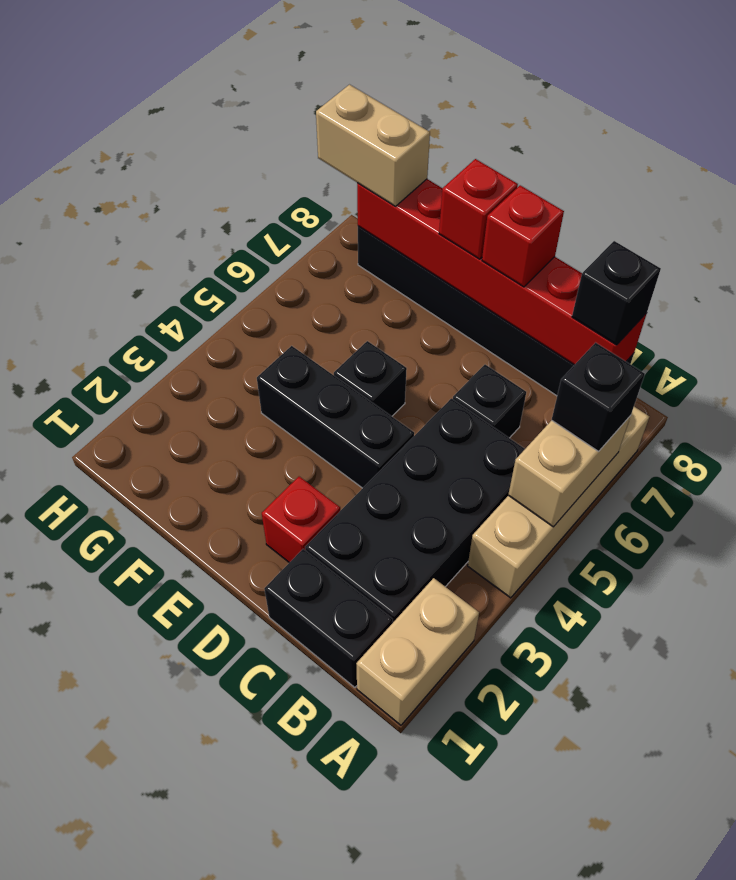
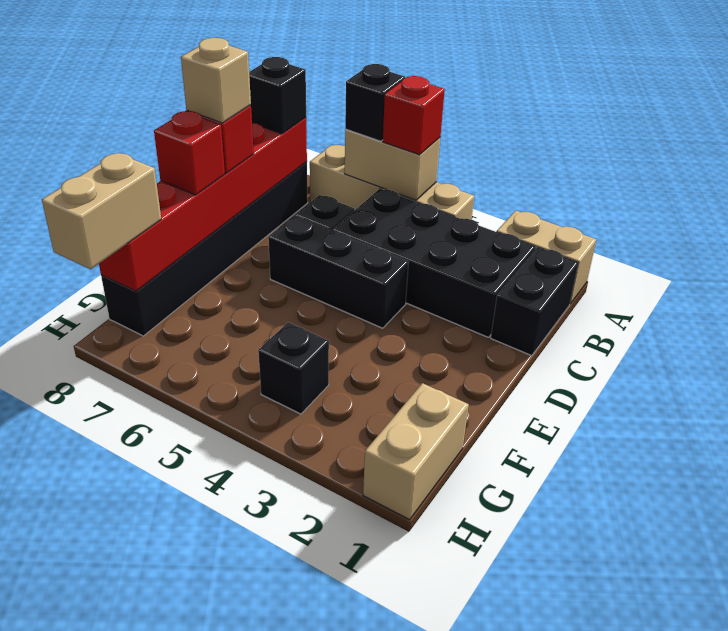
red 1x1 brick [262,477,340,563] -> red 1x1 brick moved to [383,76,445,155]
black 1x3 brick [257,346,414,488] -> black 1x3 brick turned to [268,216,409,328]
none -> tan 1x1 brick [181,38,251,123]
black 1x1 brick [334,341,407,416] -> black 1x1 brick moved to [258,322,329,414]
none -> tan 1x2 brick [363,383,469,520]

